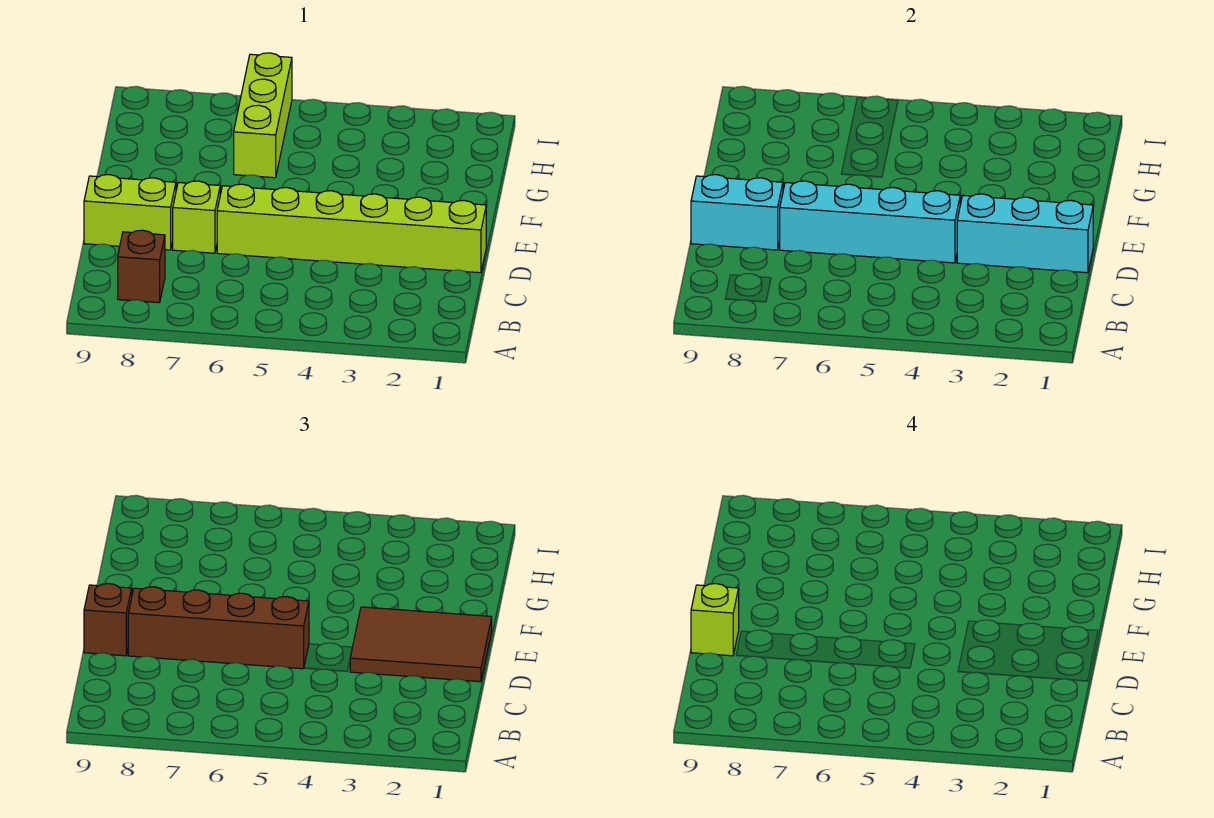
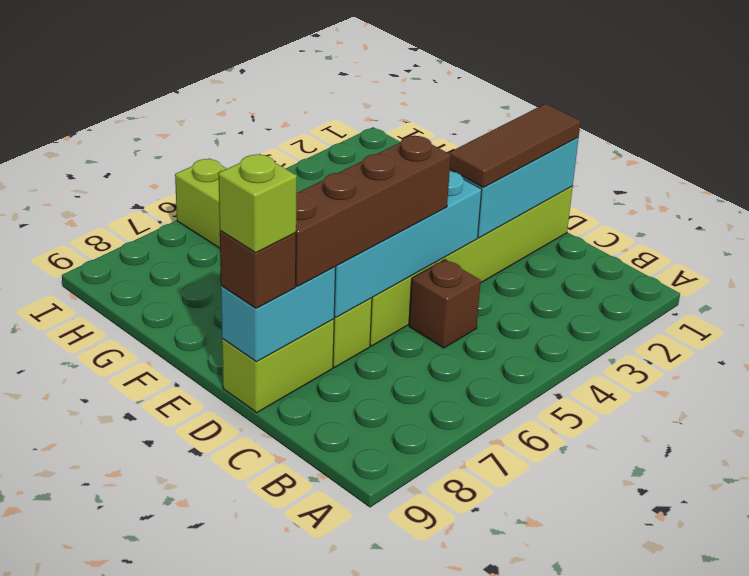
brown 1x1 brick [118,230,165,303] -> brown 1x1 brick moved to [409,259,481,348]
brown 2x3 tile [350,607,492,682] -> brown 1x3 tile [449,104,581,187]

